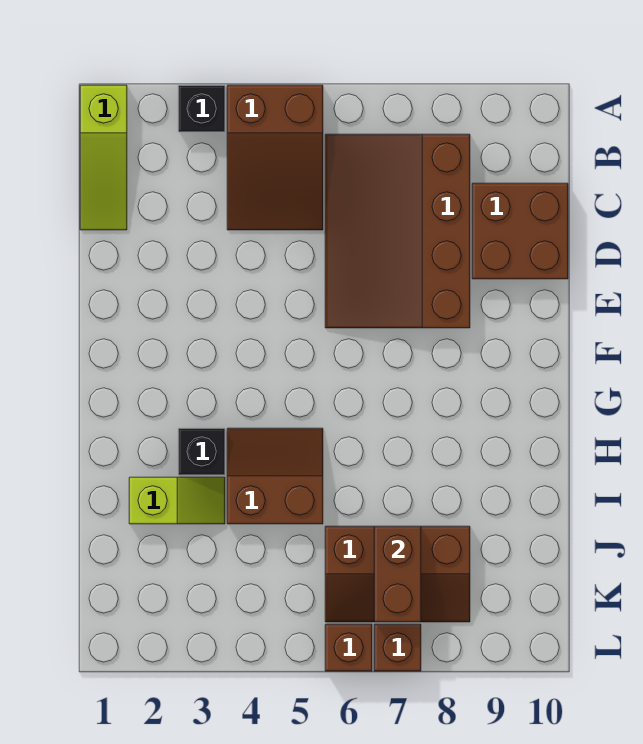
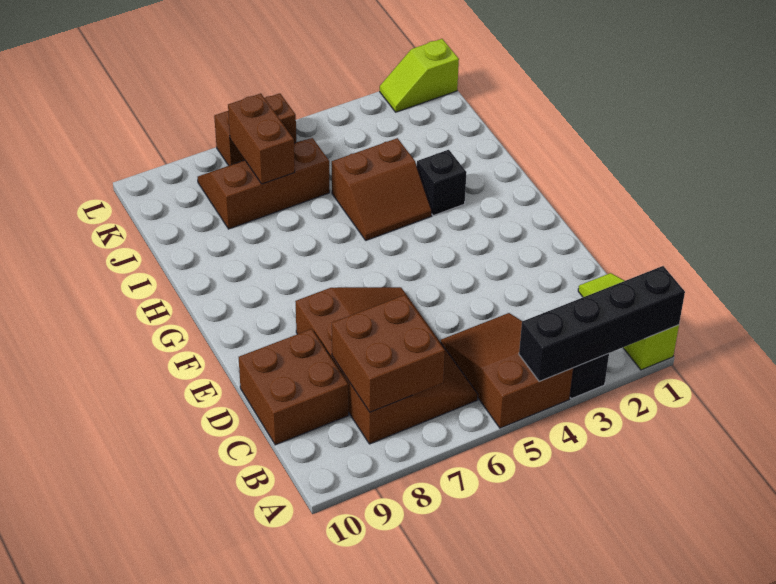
none -> black 1x4 brick [519,266,685,381]
none -> brown 2x2 brick [332,295,445,412]
lime 1x2 slope [129,477,225,524] -> lime 1x2 slope moved to [380,39,459,112]

